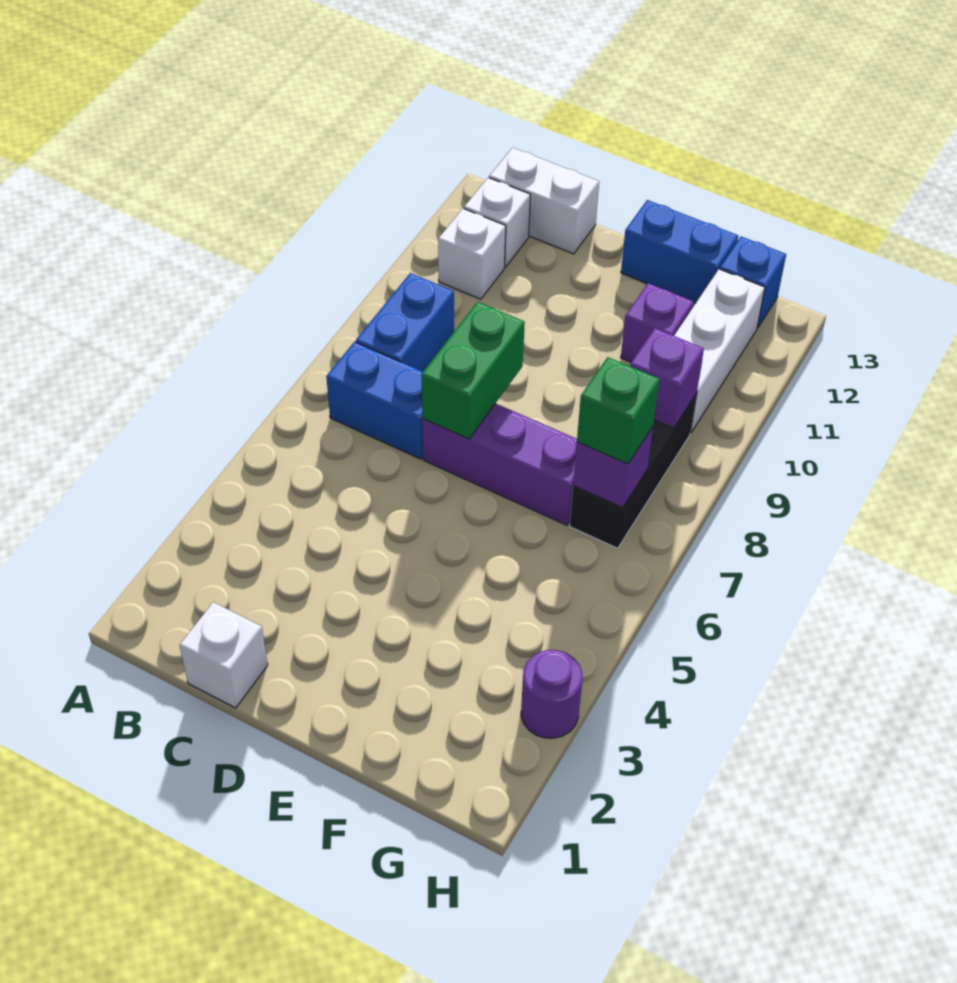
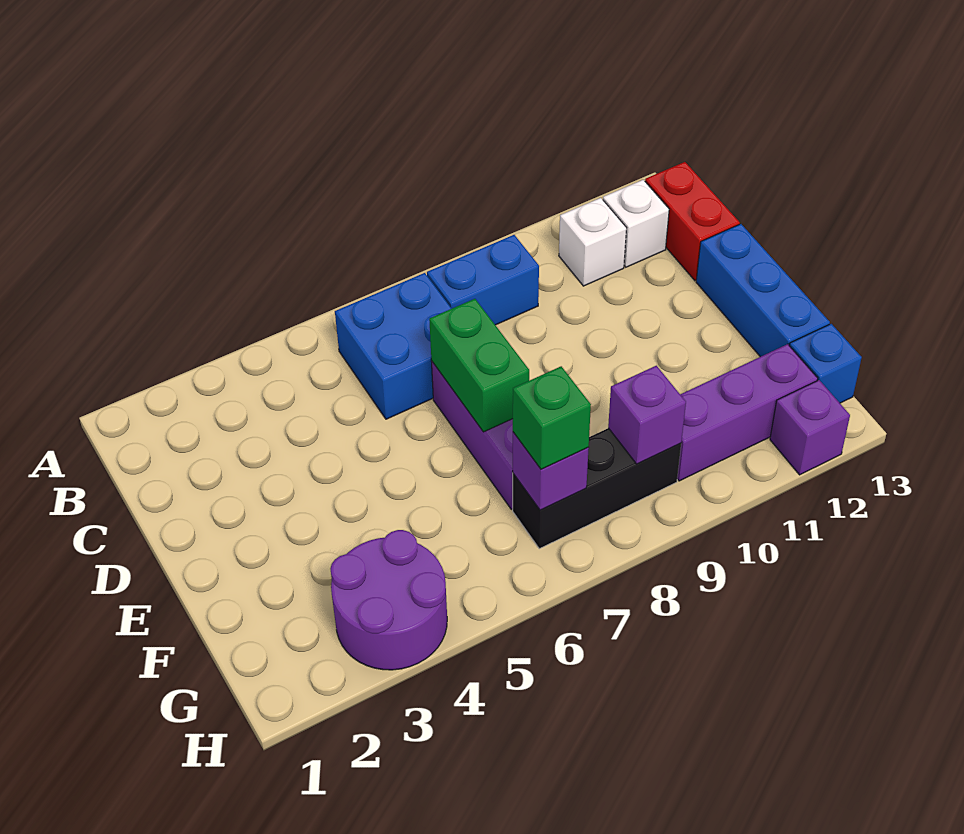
blue 1x2 brick [326,342,423,459] -> blue 2x2 brick [335,273,452,419]
white 1x2 brick [489,148,599,254] -> red 1x2 brick [645,162,740,281]
white 1x1 brick [180,602,268,708] -> none
green 1x2 brick [421,302,525,439] -> green 1x2 brick turned to [429,299,529,432]
blue 1x2 brick [621,200,738,303] -> blue 1x3 brick [696,224,830,357]
purple 1x1 brick [621,283,694,362] -> purple 1x1 brick moved to [770,380,850,475]
white 1x3 brick [674,269,765,433] -> purple 1x3 brick [677,344,818,481]
purple 1x1 round brick [521,650,582,738] -> purple 2x2 round brick [330,530,447,670]

